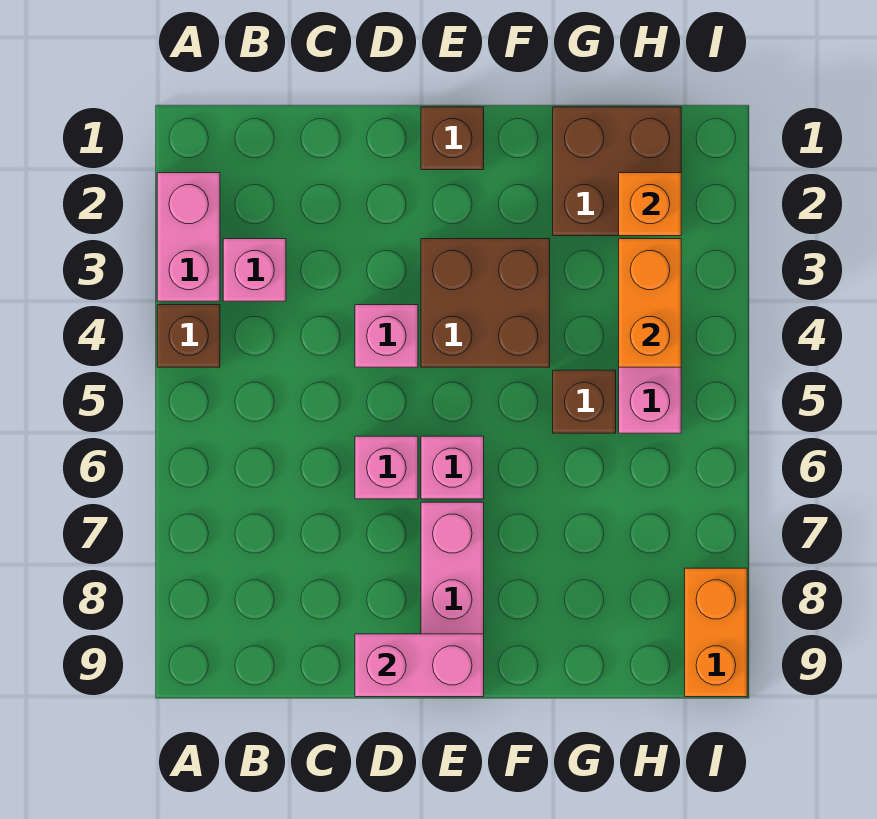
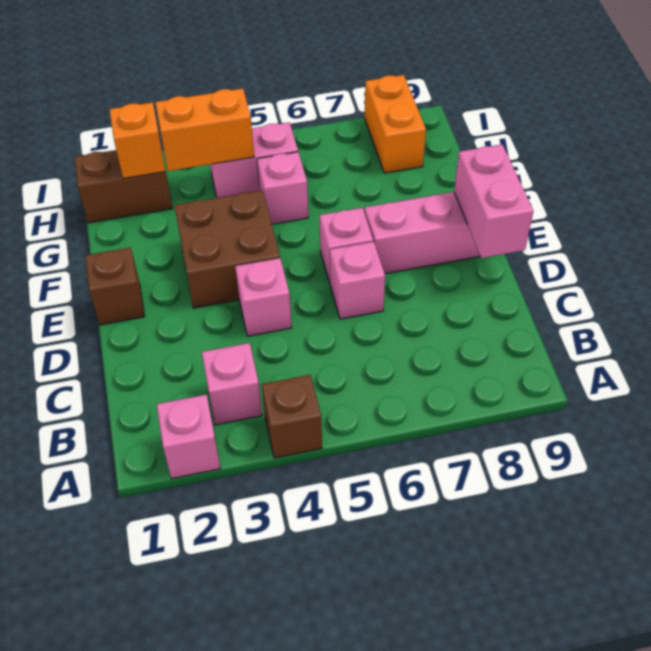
pink 1x2 brick [157,173,220,301] -> pink 1x1 brick [157,395,221,478]
brown 2x2 brick [553,107,681,236] -> brown 1x2 brick [74,150,173,223]
brown 1x1 brick [553,370,616,433] -> pink 1x1 brick [257,152,308,224]
orange 1x2 brick [685,568,747,697] -> orange 1x2 brick turned to [365,75,426,173]

